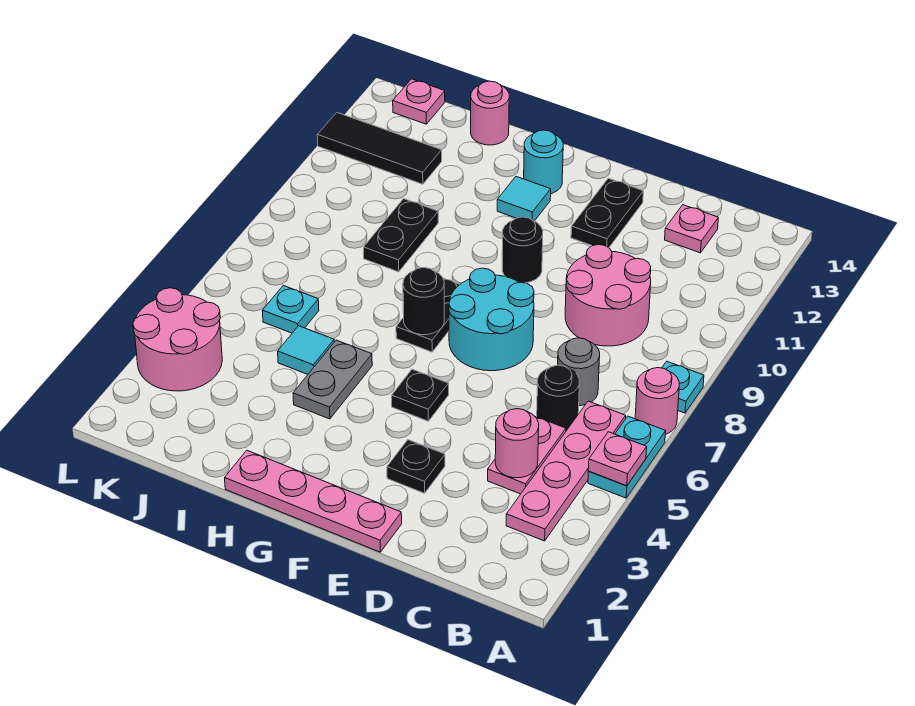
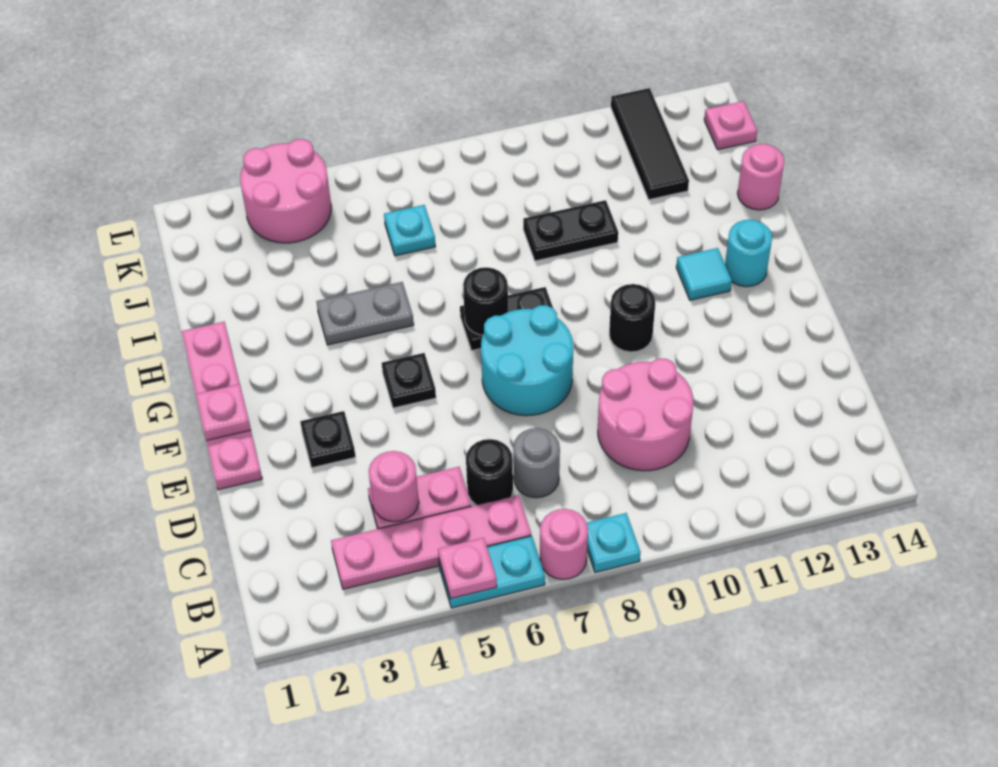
pink 1x1 plate [665,205,718,253] -> pink 1x1 plate moved to [196,384,251,441]
black 1x2 plate [571,178,643,248] -> none
cyan 1x1 tile [278,326,334,374] -> none

